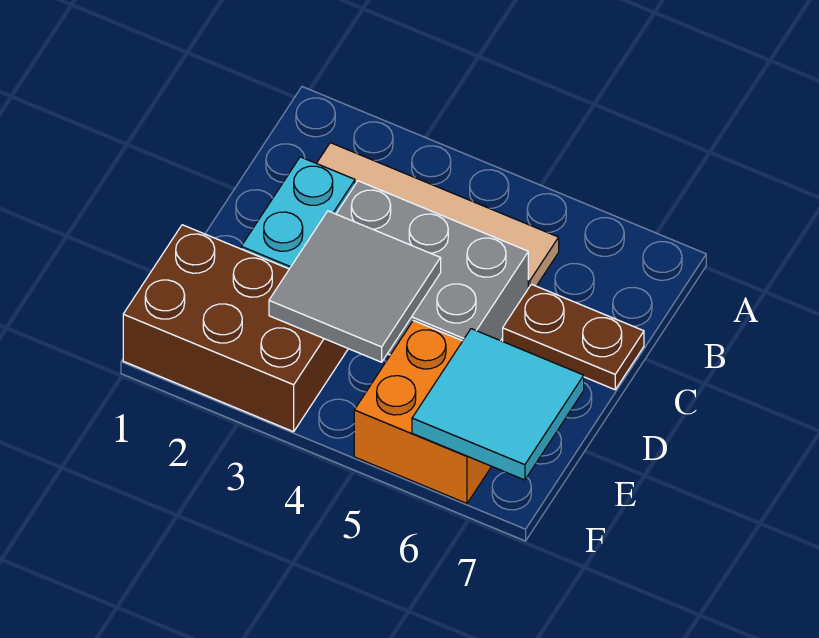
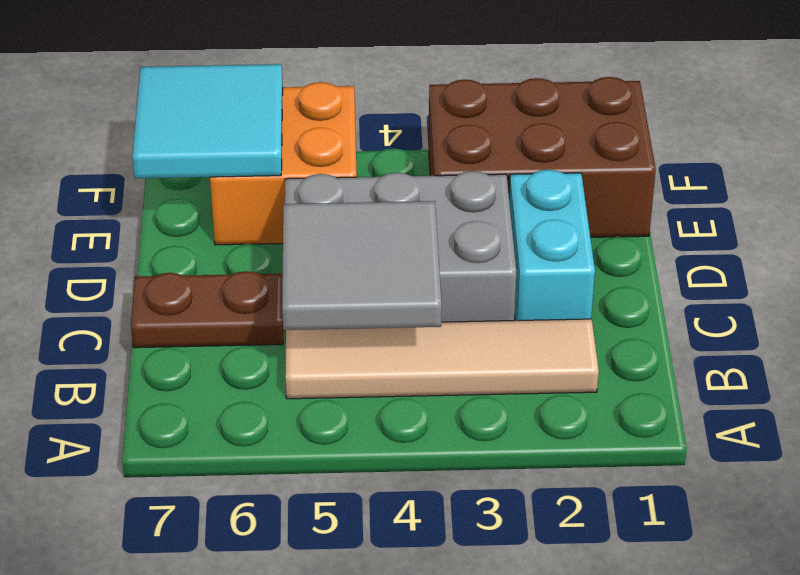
grey 2x2 tile [269,211,441,362] -> grey 2x2 tile moved to [282,201,442,330]

